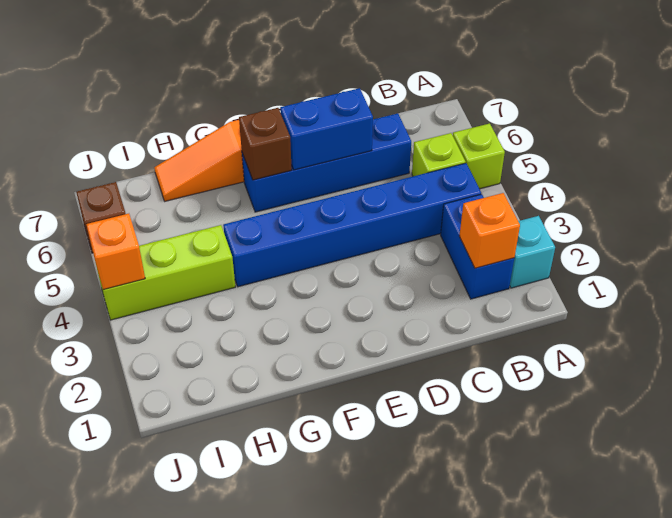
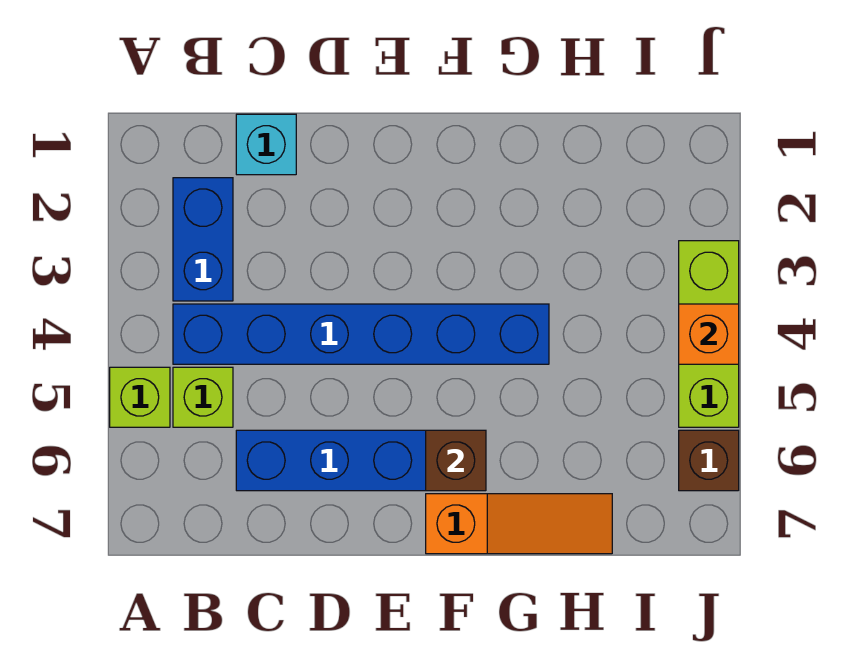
cyan 1x1 brick [510,216,555,288] -> cyan 1x1 brick moved to [236,114,296,175]
orange 1x1 brick [459,193,520,268] -> none
blue 1x2 brick [280,88,373,170] -> none
lime 1x3 brick [95,225,235,320] -> lime 1x3 brick turned to [679,241,739,427]

